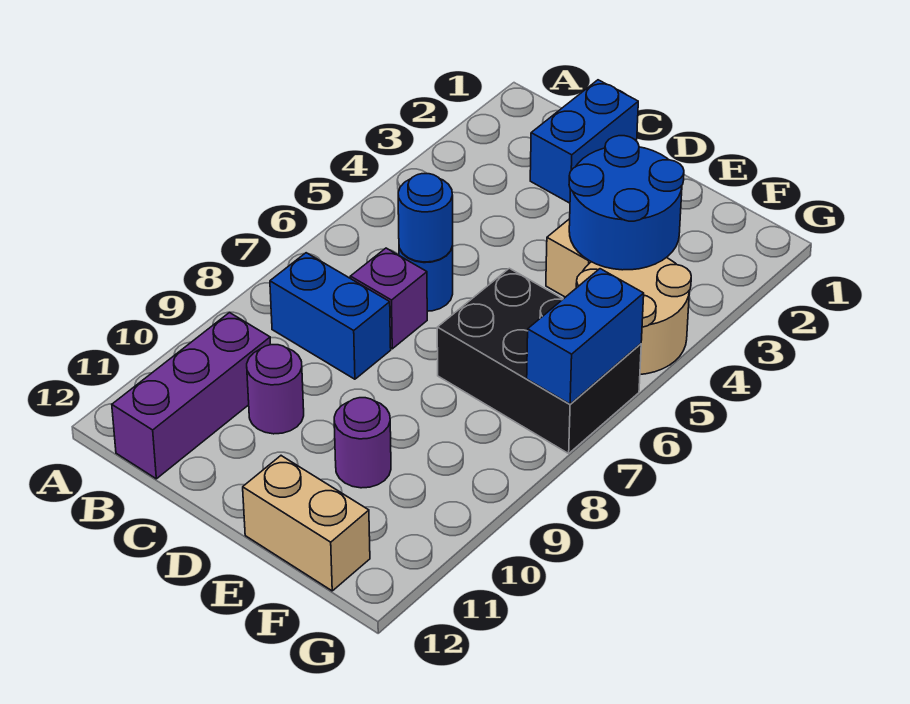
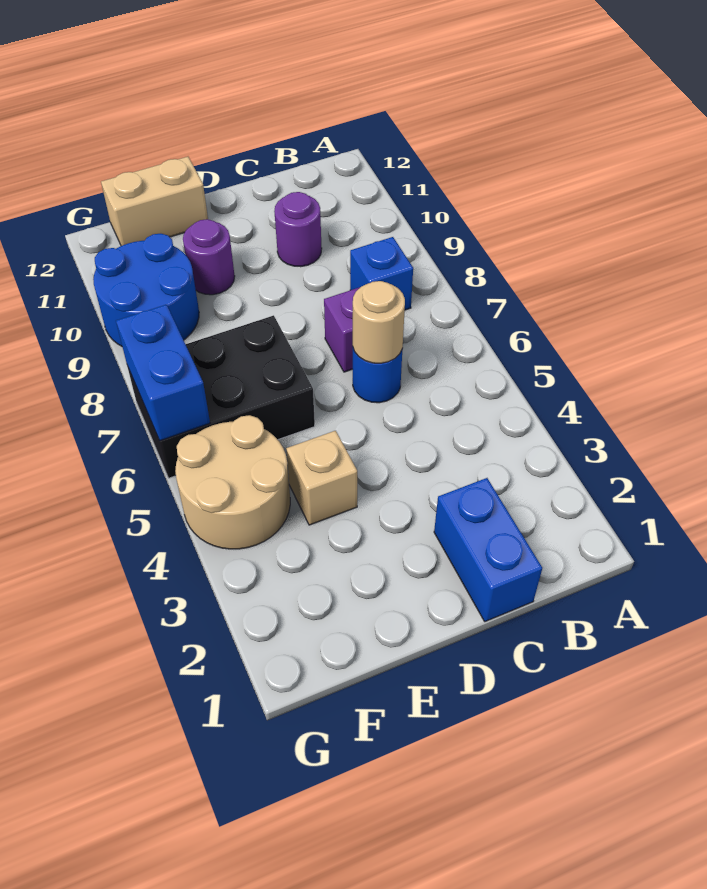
blue 1x2 brick [270,253,391,379] -> blue 1x1 brick [350,237,413,310]
purple 1x3 brick [112,312,271,479] -> none
blue 1x1 round brick [398,174,453,262] -> tan 1x1 round brick [353,281,405,363]
blue 2x2 round brick [569,136,684,270] -> blue 2x2 round brick moved to [93,234,199,346]

